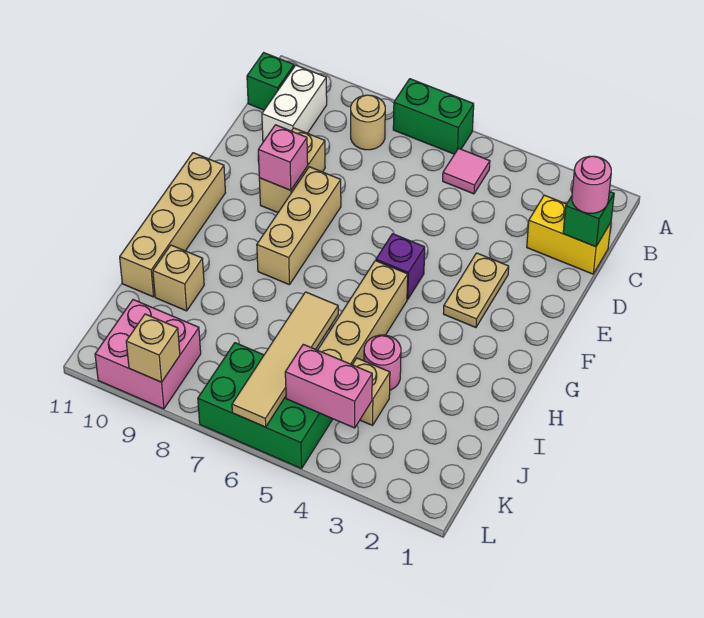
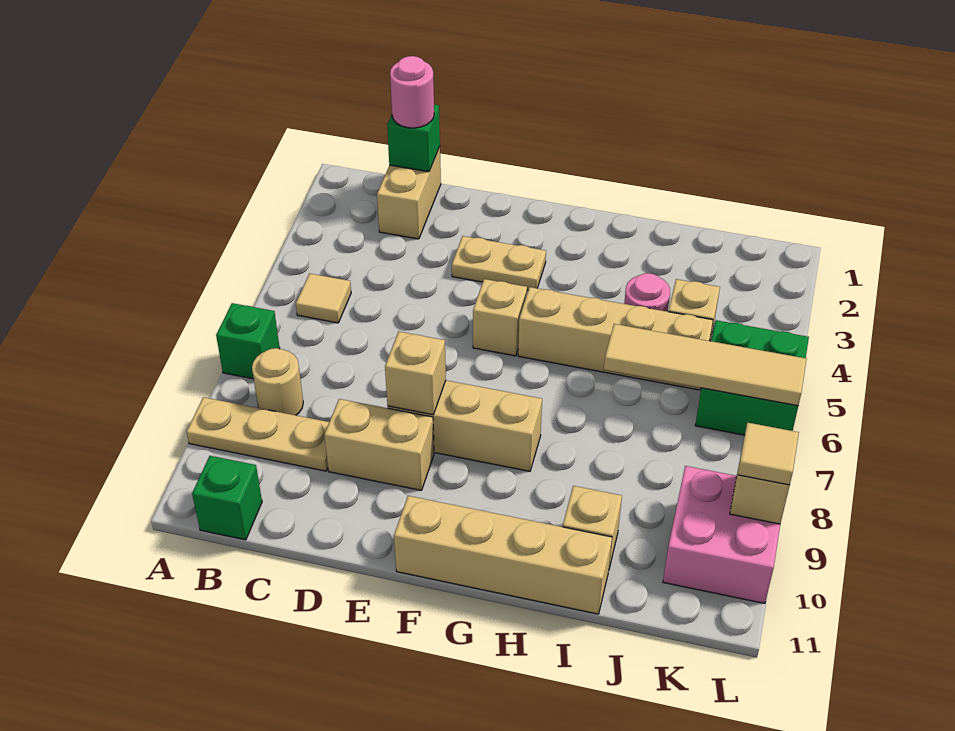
green 1x2 brick [393,79,474,154] -> green 1x1 brick [216,303,280,379]
none -> tan 1x3 plate [187,397,329,471]
pink 1x1 tile [443,148,490,194] -> tan 1x1 tile [296,273,351,323]
white 1x2 brick [262,65,327,142] -> none
yellow 1x2 brick [527,195,611,274] -> tan 1x2 brick [377,147,441,239]
none -> tan 1x1 brick [385,332,446,415]
pink 1x1 brick [258,125,308,190] -> none
purple 1x1 brick [376,234,425,299] -> tan 1x1 brick [473,279,527,356]
pink 1x2 brick [285,344,372,428] -> none
green 2x3 brick [198,343,333,469] -> green 2x2 brick [695,320,809,435]
none -> tan 1x1 tile [738,423,799,485]

